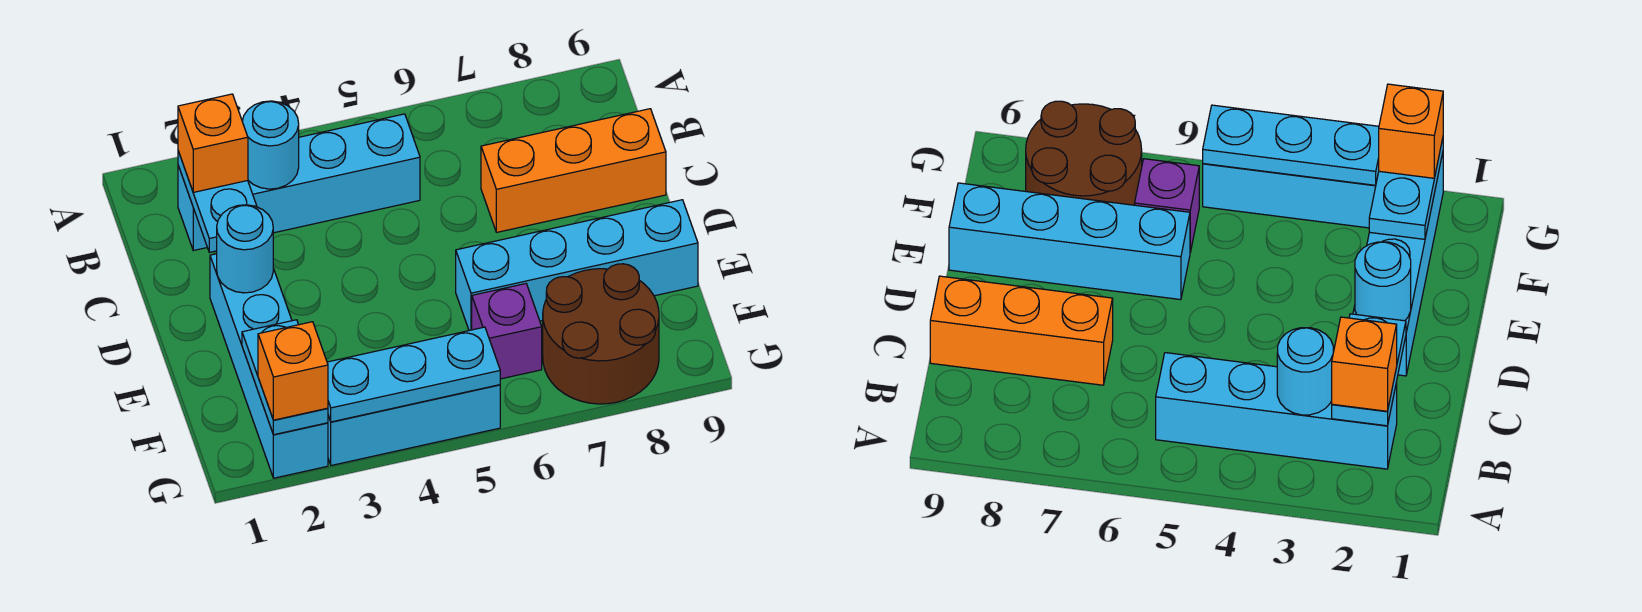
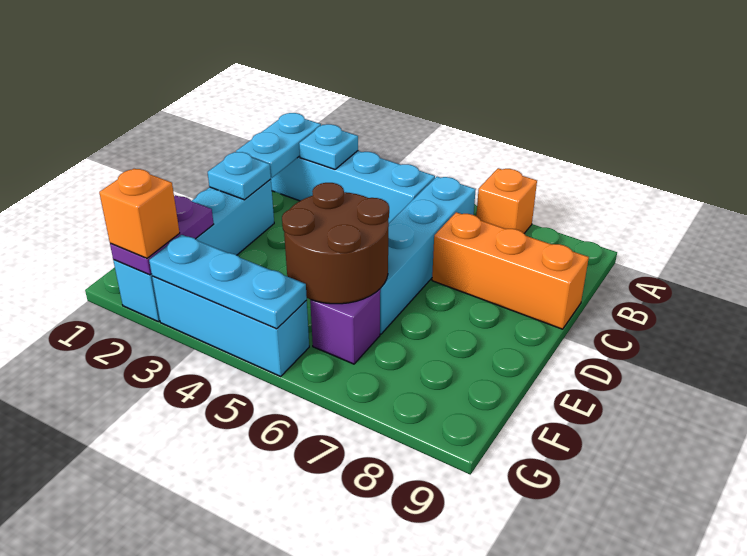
orange 1x1 brick [178,94,248,192] -> orange 1x1 brick moved to [476,168,537,233]
cyan 1x1 round brick [242,101,299,189] -> cyan 1x1 plate [299,124,358,169]
cyan 1x1 round brick [217,205,273,293] -> cyan 1x1 plate [208,152,271,200]
cyan 1x4 brick [456,200,698,331] -> cyan 1x4 brick turned to [380,177,476,334]
cyan 1x2 plate [242,320,328,435] -> purple 1x2 plate [110,195,214,275]
brown 2x2 round brick [543,264,659,404] -> brown 2x2 round brick moved to [282,183,389,304]

